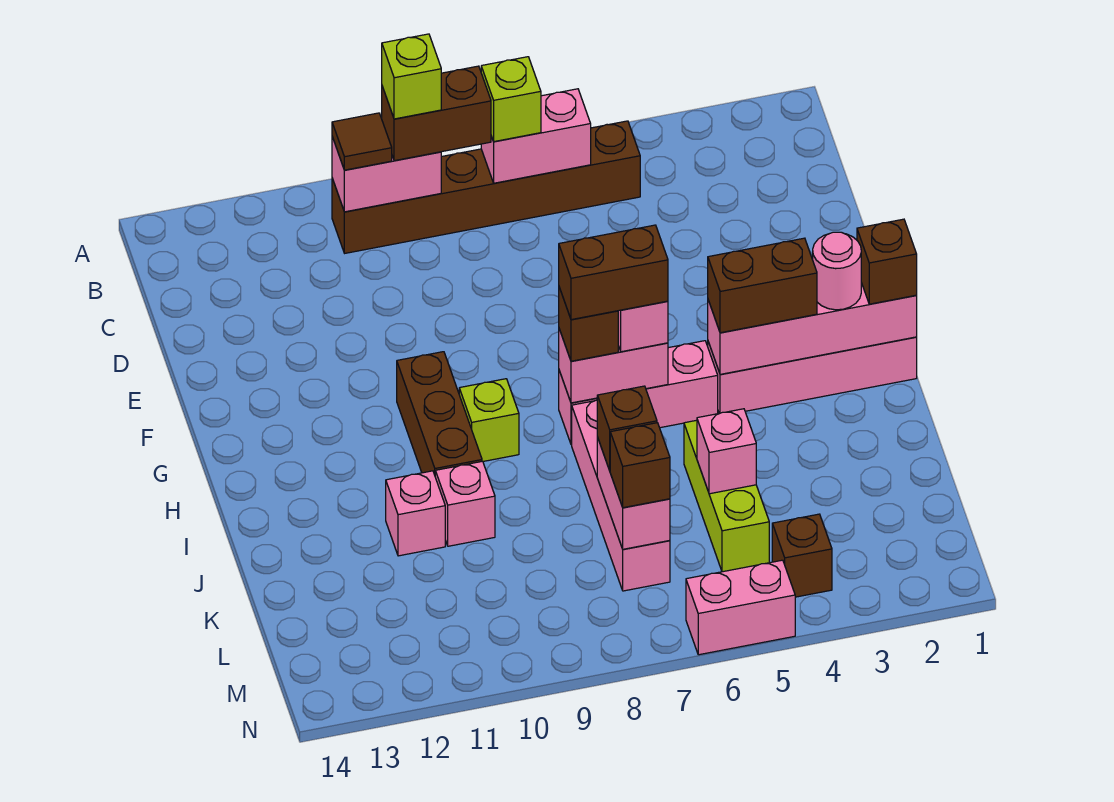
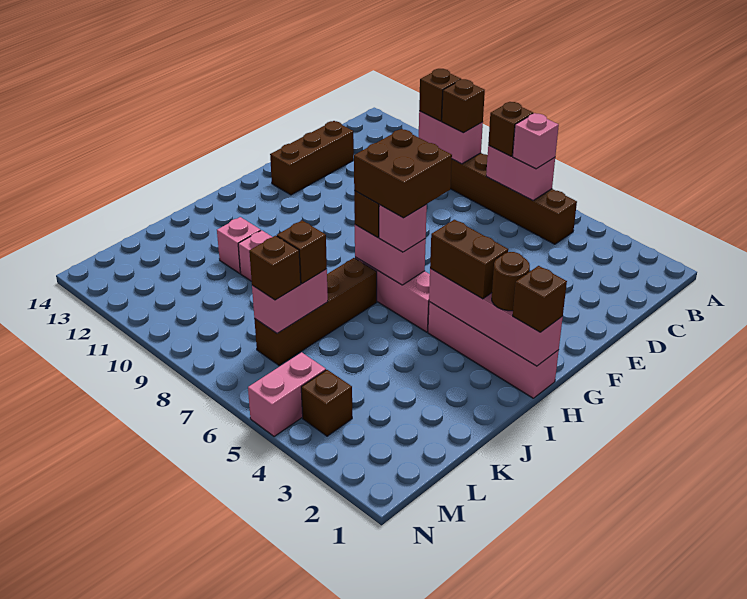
lime 1x1 brick [481,57,541,142] -> brown 1x1 brick [488,102,533,156]
brown 1x2 brick [382,66,491,161] -> brown 1x1 brick [442,79,485,133]
lime 1x1 brick [382,34,441,119] -> none
brown 1x1 tile [332,113,392,170] -> brown 1x1 brick [419,69,461,121]
brown 1x3 brick [397,352,482,475] -> brown 1x3 brick moved to [270,121,354,195]
pink 1x1 round brick [813,232,861,310] -> brown 1x1 round brick [492,252,530,311]
brown 1x2 brick [559,225,668,320] -> brown 2x2 brick [354,129,452,218]
lime 1x1 brick [459,379,519,461] -> none
pink 1x4 brick [572,400,670,591] -> brown 1x4 brick [254,258,377,365]
lime 1x3 brick [684,420,769,572] -> none
pink 1x1 brick [697,409,756,494] -> pink 1x1 brick moved to [513,113,559,169]
pink 1x2 brick [686,560,795,655] -> pink 1x2 brick turned to [248,352,326,437]

